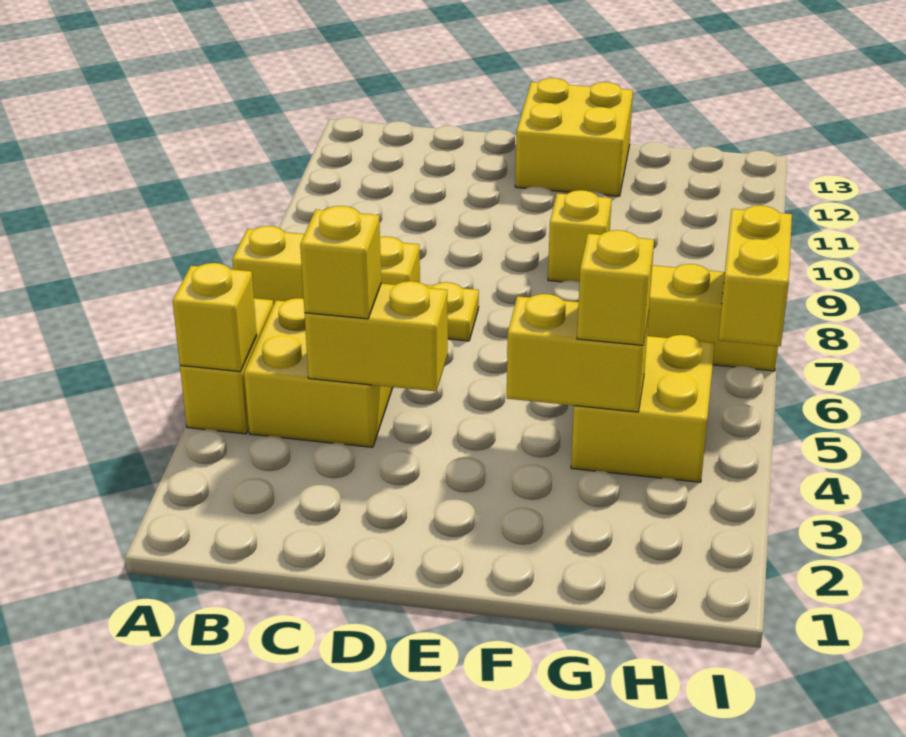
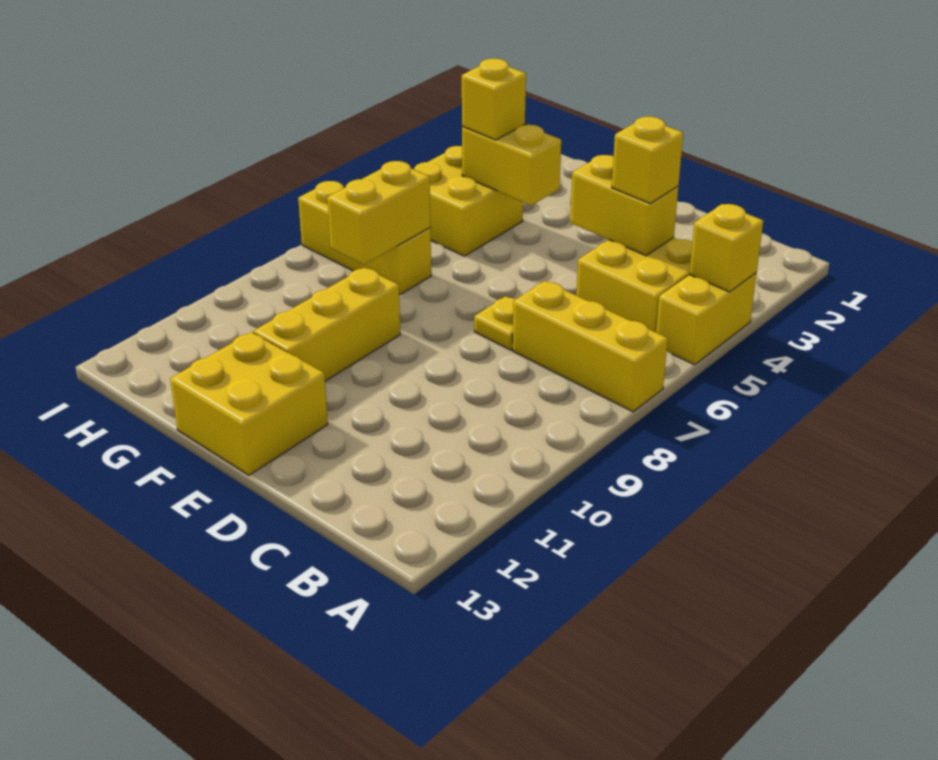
yellow 1x1 brick [548,190,612,282] -> yellow 1x3 brick [253,268,400,381]
yellow 1x2 brick [718,206,792,346] -> yellow 1x2 brick moved to [327,161,431,265]

